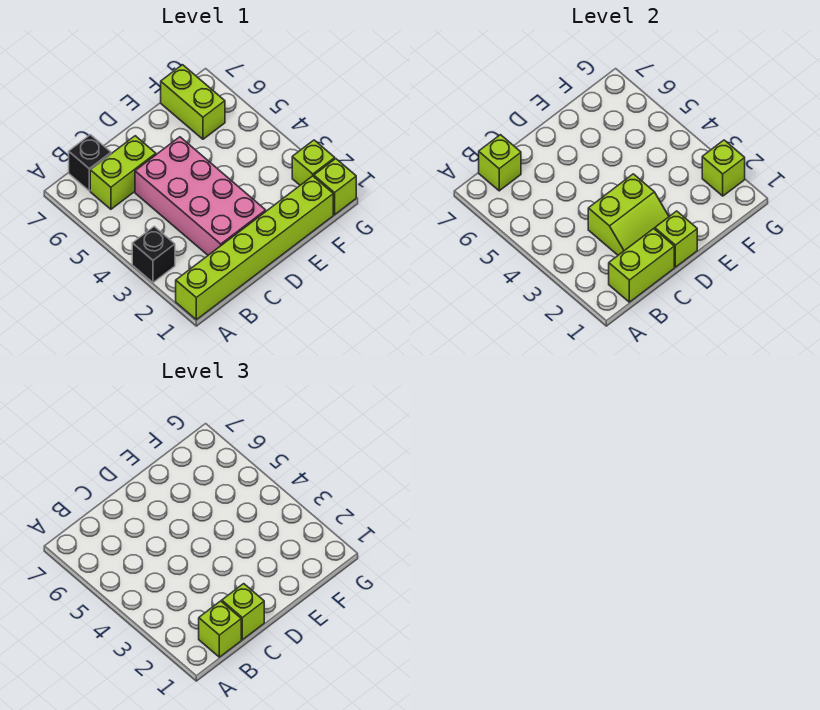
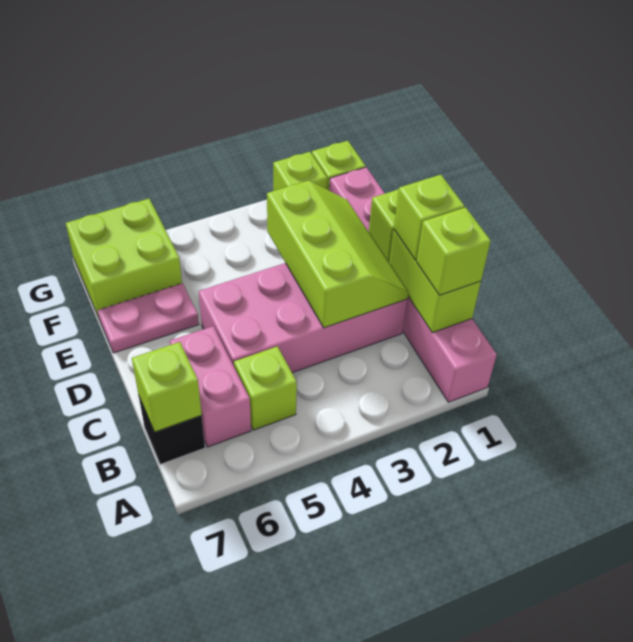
lime 1x6 brick [176,176,333,320] -> pink 1x6 brick [329,167,497,402]
black 1x1 brick [132,226,175,282] -> none
lime 1x2 brick [90,136,156,209] -> pink 1x2 brick [170,326,251,447]
lime 2x2 slope [588,174,669,255] -> lime 2x3 slope [267,181,408,328]
none -> pink 1x2 plate [98,283,199,353]
lime 1x2 brick [161,65,225,139] -> lime 2x2 brick [66,199,182,318]
lime 1x1 brick [702,140,745,196] -> lime 1x1 brick moved to [234,346,297,430]

